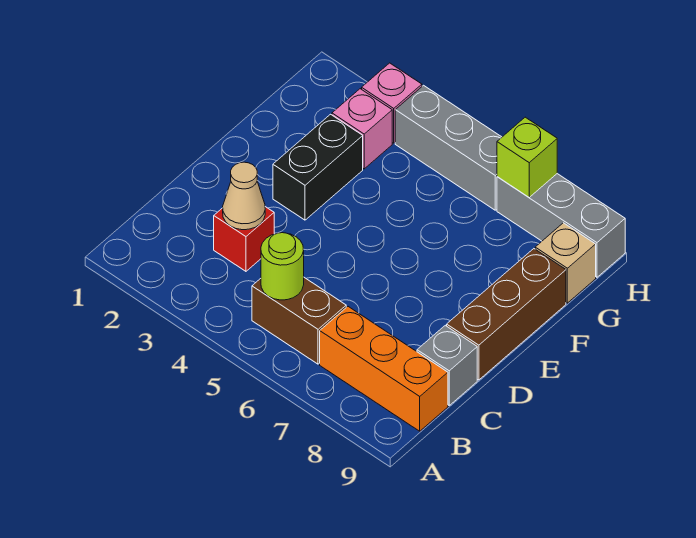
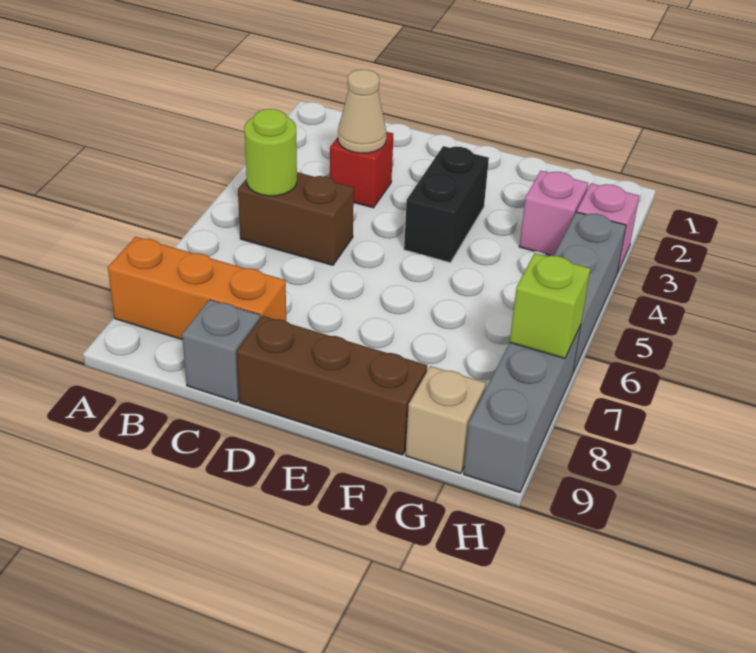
brown 1x2 brick [252,278,346,364] -> brown 1x2 brick turned to [238,172,354,265]
orange 1x3 brick [320,307,448,431] -> orange 1x3 brick turned to [108,237,286,340]
black 1x2 brick [273,114,363,220] -> black 1x2 brick turned to [404,146,489,263]

